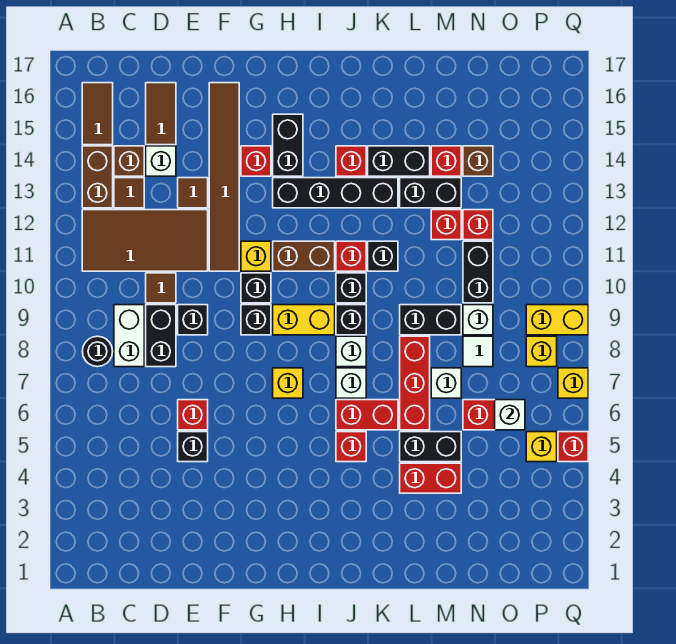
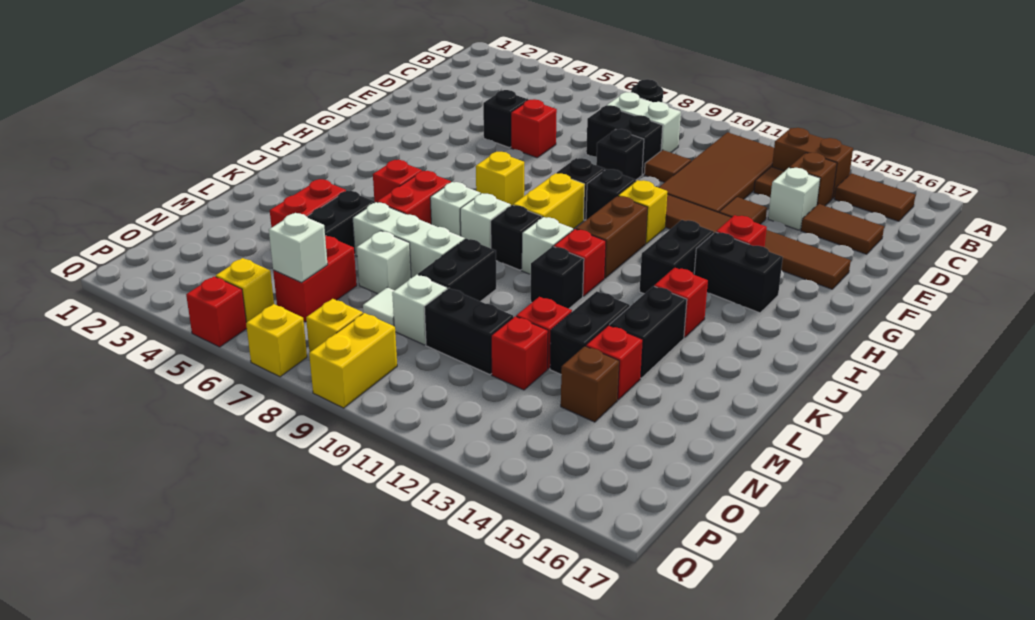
black 1x4 brick [273,178,398,208] -> black 1x2 brick [640,220,714,294]
black 1x1 brick [336,273,366,303] -> white 1x1 brick [522,217,573,274]
red 1x3 brick [400,336,430,430] -> white 1x3 brick [353,202,465,278]

